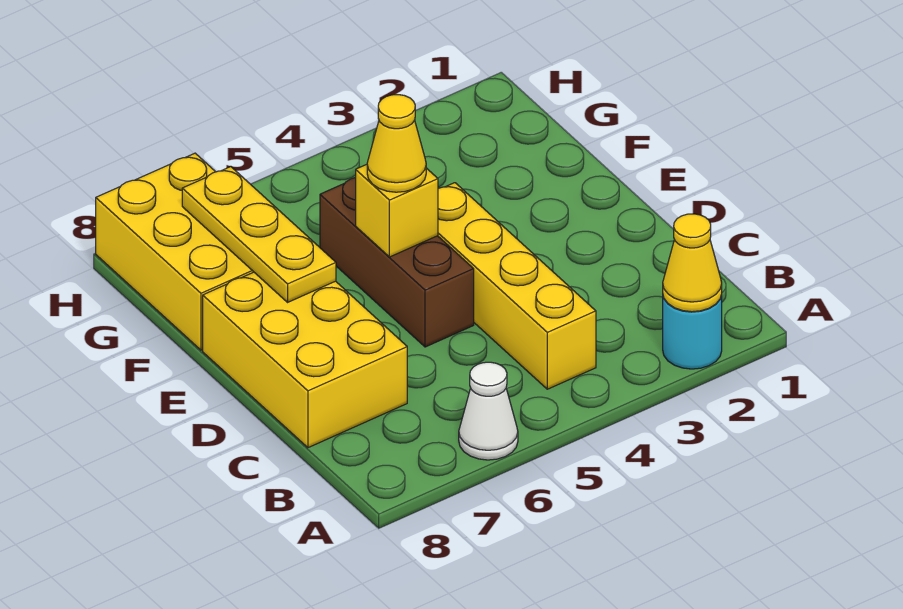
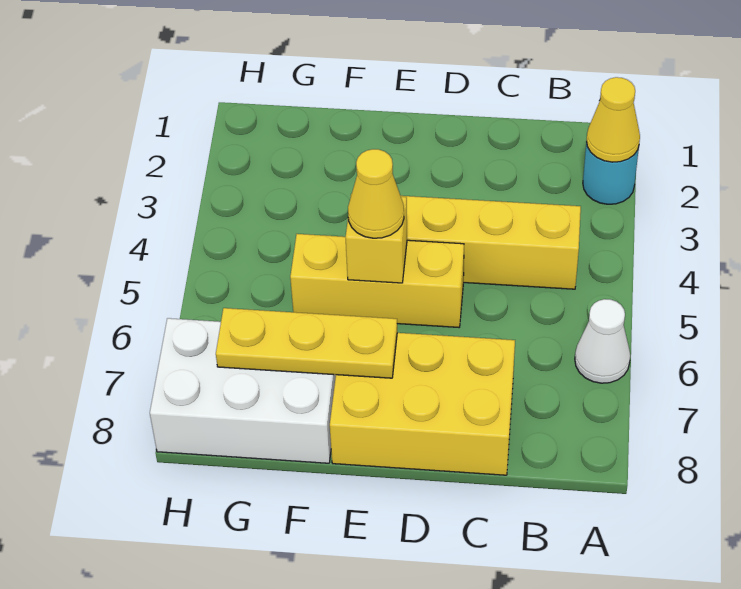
brown 1x3 brick [320,178,474,347] -> yellow 1x3 brick [290,234,464,327]
yellow 2x3 brick [96,153,253,350] -> white 2x3 brick [150,318,336,463]

